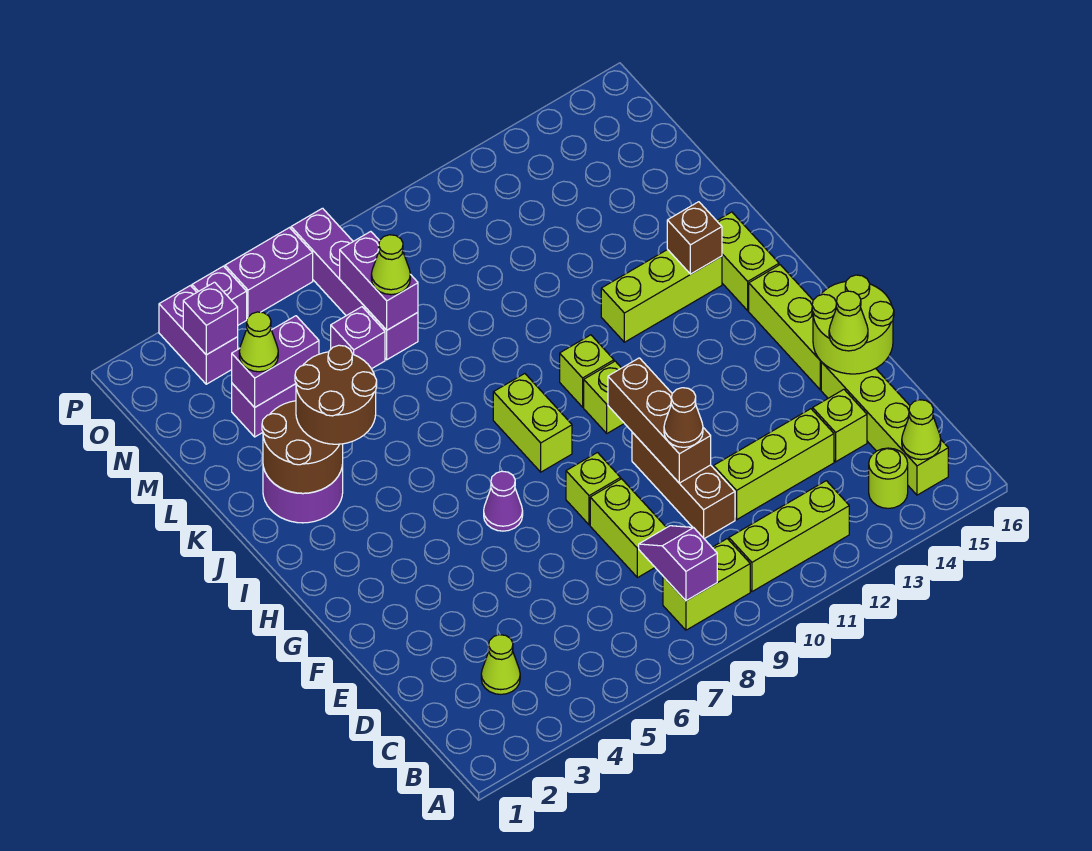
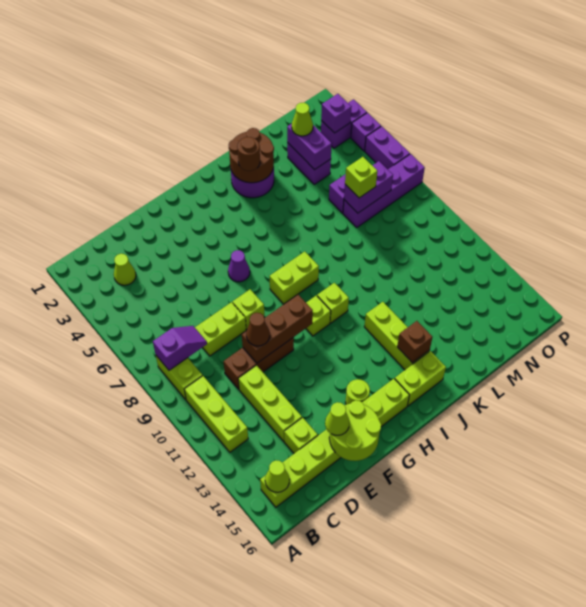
lime 1x1 round brick [869,448,908,508] -> lime 1x1 round brick moved to [345,379,370,405]
brown 2x2 round brick [295,345,377,444] -> brown 1x1 round brick [237,137,260,171]
lime 1x1 cone [371,235,410,295] -> lime 1x1 brick [345,157,377,198]

